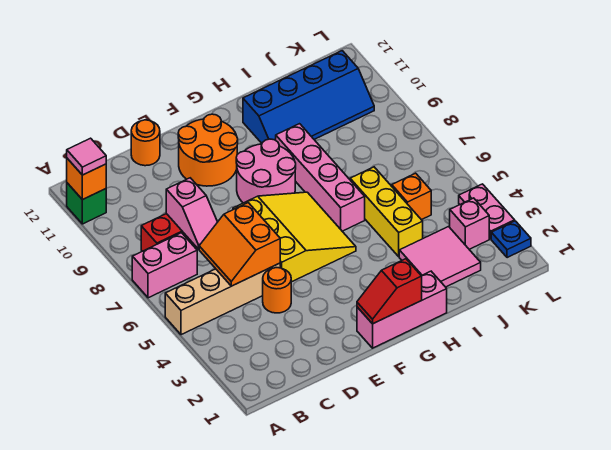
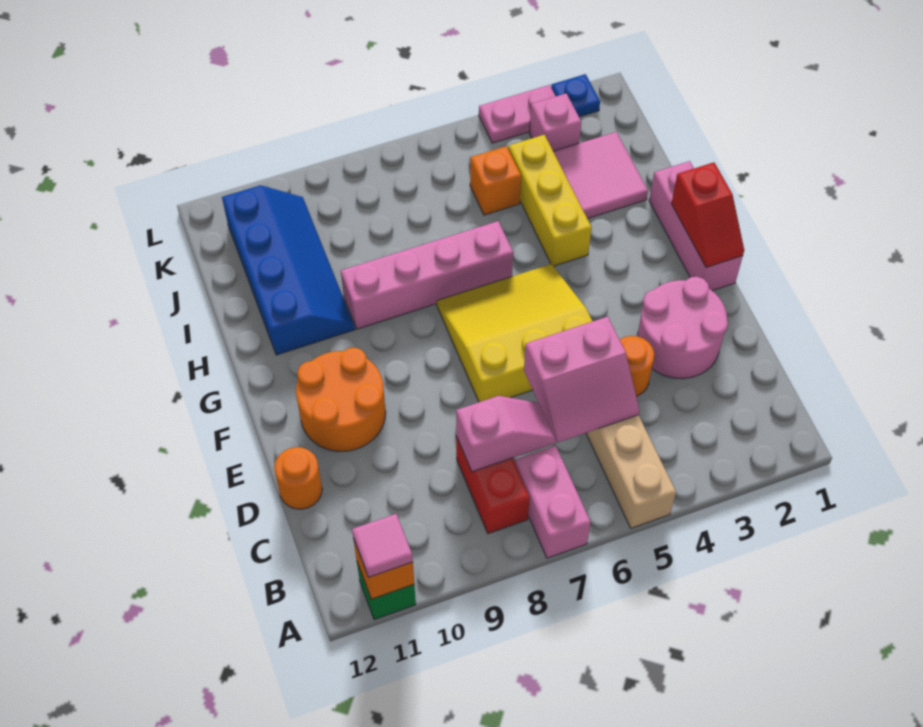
orange 2x2 slope [199,203,280,286] -> pink 2x2 slope [524,317,639,443]
pink 2x2 round brick [236,139,296,203] -> pink 2x2 round brick moved to [637,277,728,379]
yellow 1x3 brick [350,167,423,257] -> yellow 1x3 brick turned to [508,135,592,266]

